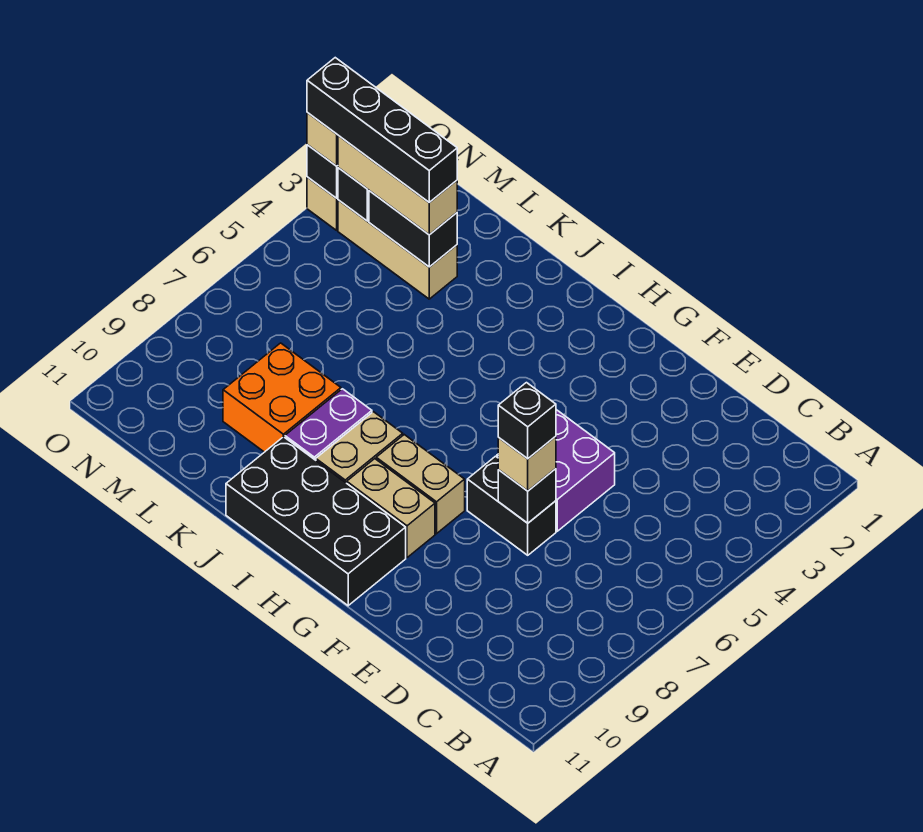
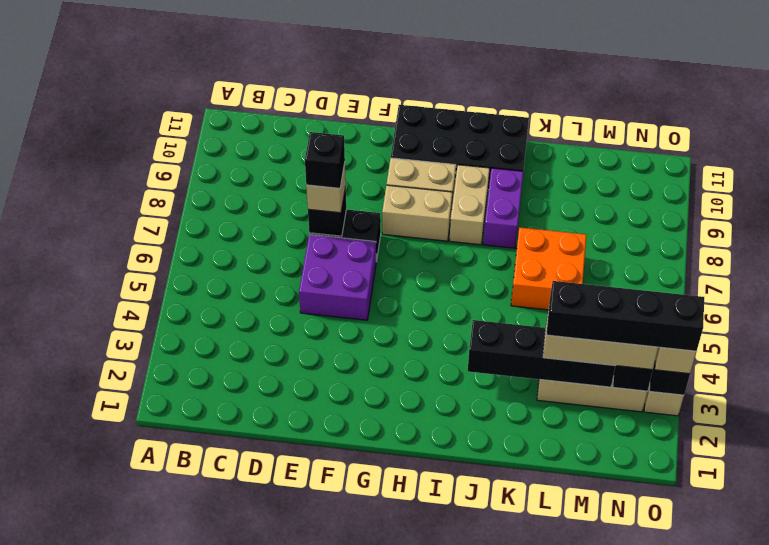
orange 2x2 brick [223,343,341,452] -> orange 2x2 brick moved to [511,227,586,310]
black 1x2 brick [369,191,457,267] -> black 1x4 brick [468,320,615,387]

